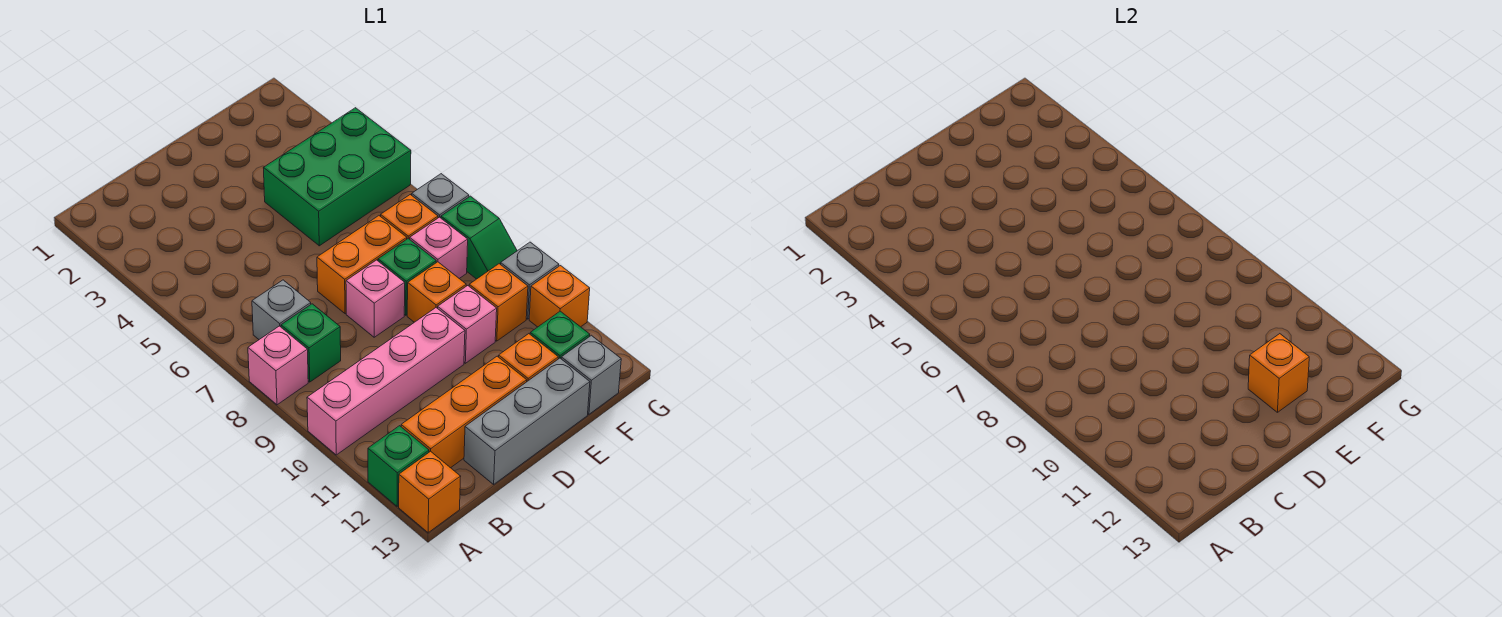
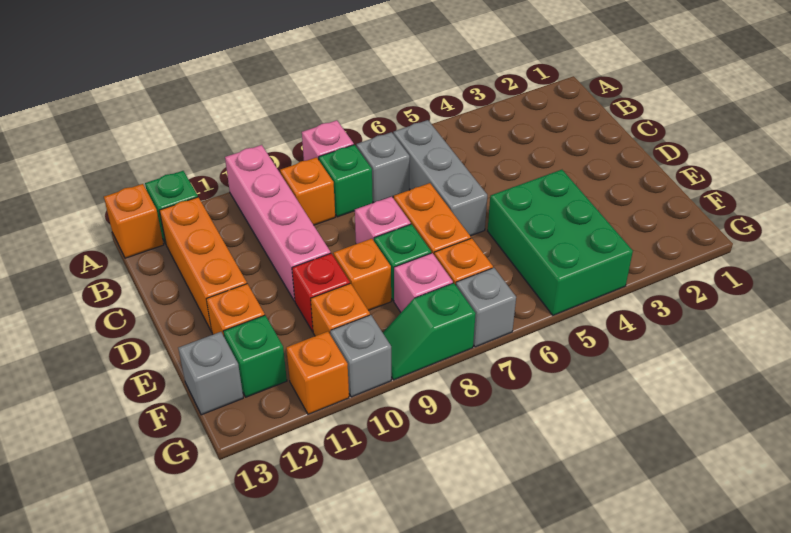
grey 1x3 brick [464,358,590,484] -> grey 1x3 brick moved to [393,120,487,236]
pink 1x1 brick [438,286,497,363] -> red 1x1 brick [292,253,350,332]
orange 1x1 brick [1248,334,1309,412] -> orange 1x1 brick moved to [280,157,335,225]

